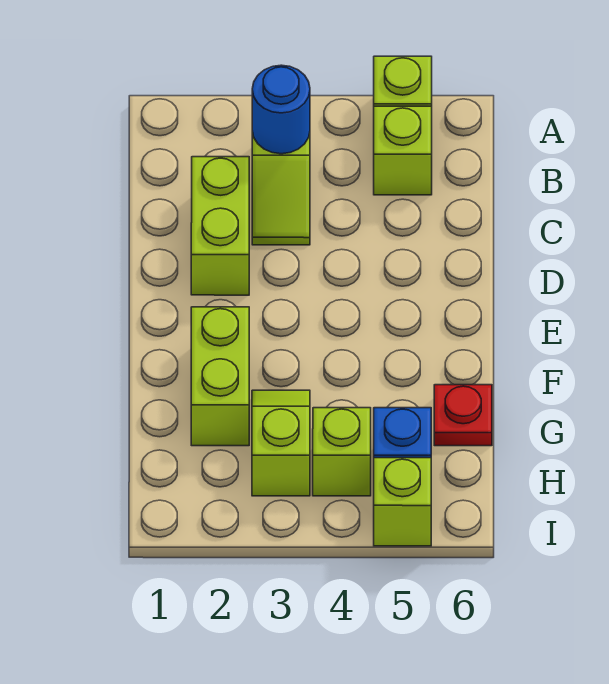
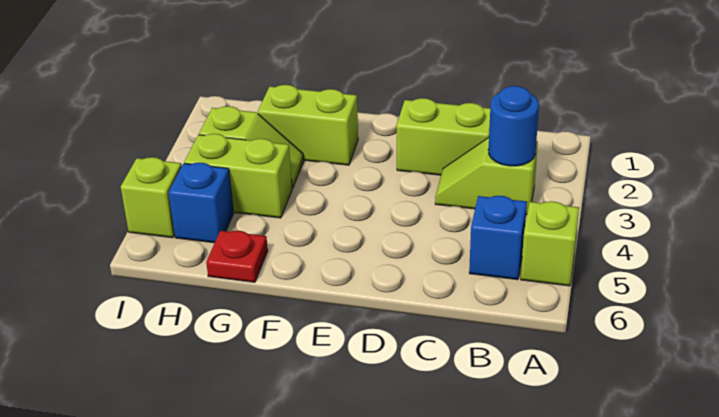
lime 1x1 brick [374,106,432,195] -> blue 1x1 brick [469,196,527,280]
lime 1x1 brick [313,408,371,496] -> lime 1x2 brick [184,134,292,218]

